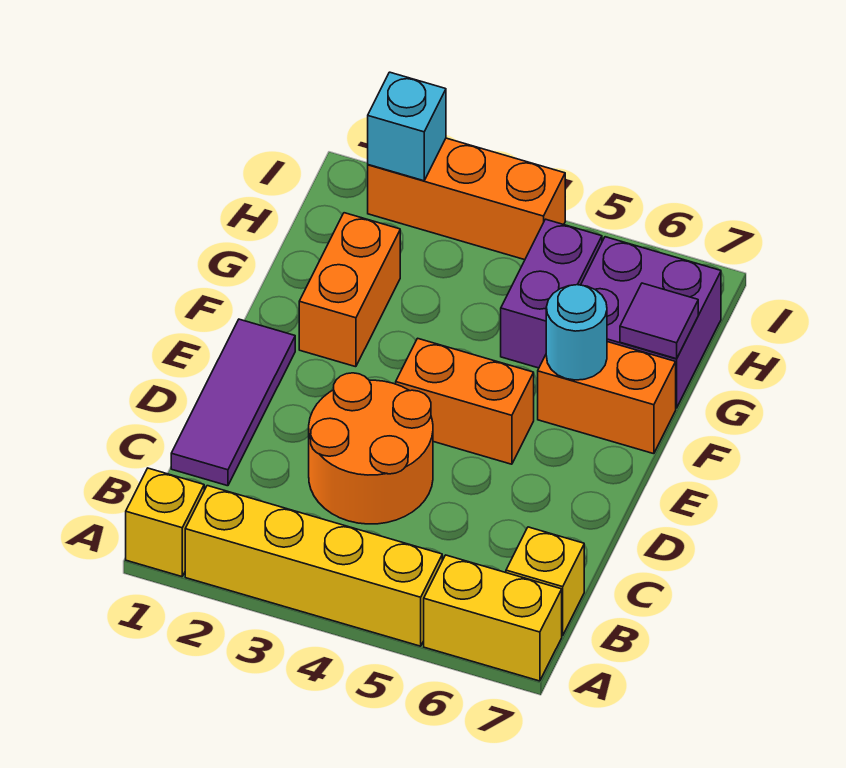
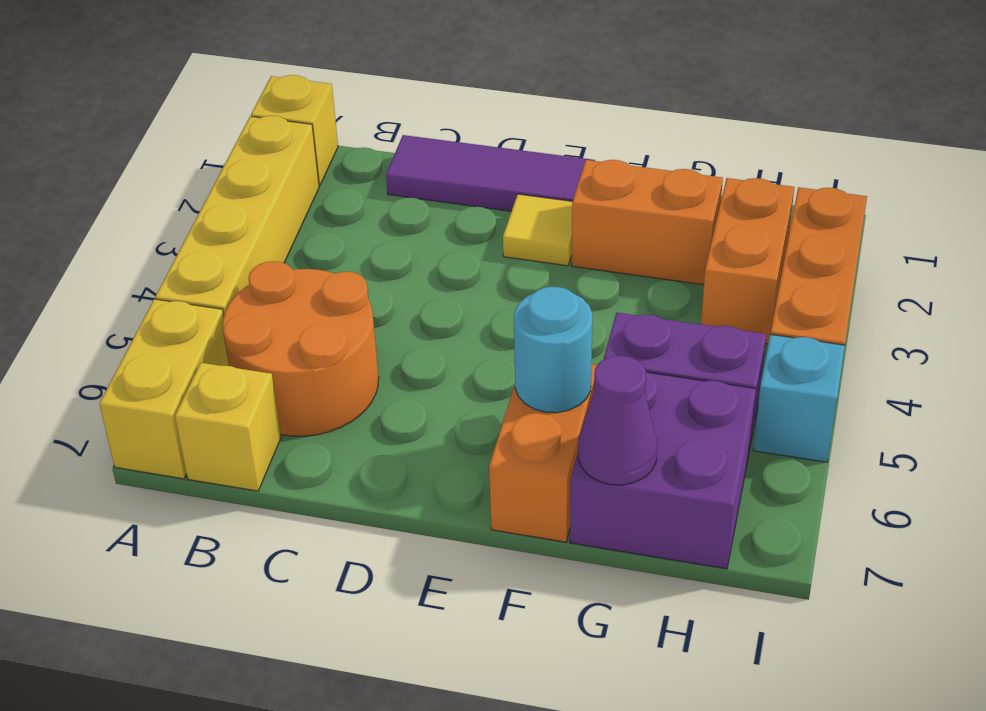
orange 2x2 round brick [309,373,433,524] -> orange 2x2 round brick moved to [223,261,379,436]
none -> yellow 1x1 tile [503,194,572,266]
orange 1x2 brick [396,338,534,464] -> orange 1x2 brick moved to [701,178,794,344]
purple 1x1 tile [620,283,698,359] -> purple 1x1 cone [578,355,657,485]
cyan 1x1 brick [368,72,446,181] -> cyan 1x1 brick moved to [753,334,845,462]

